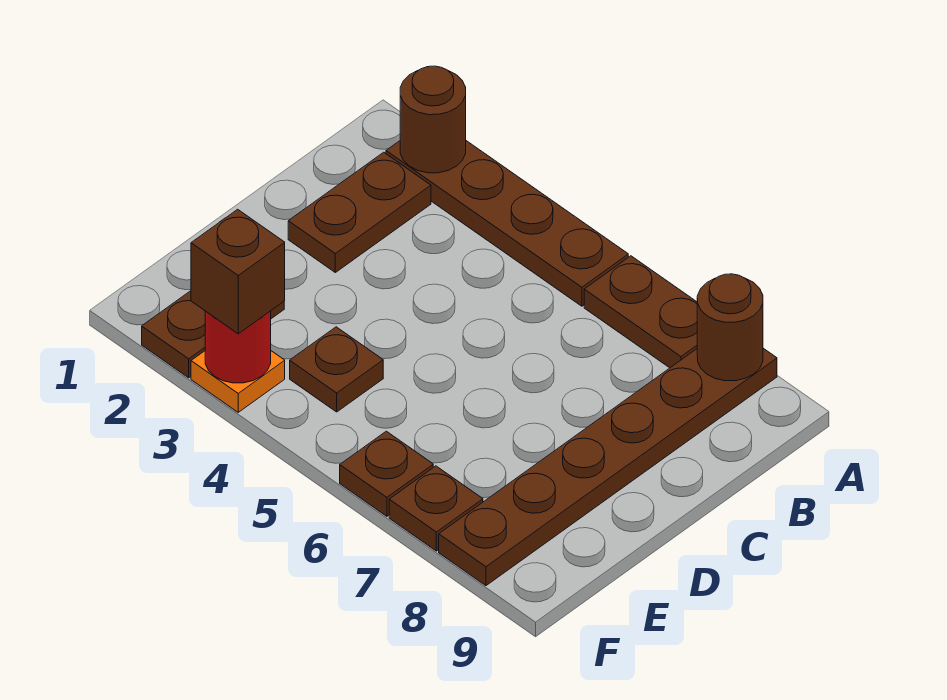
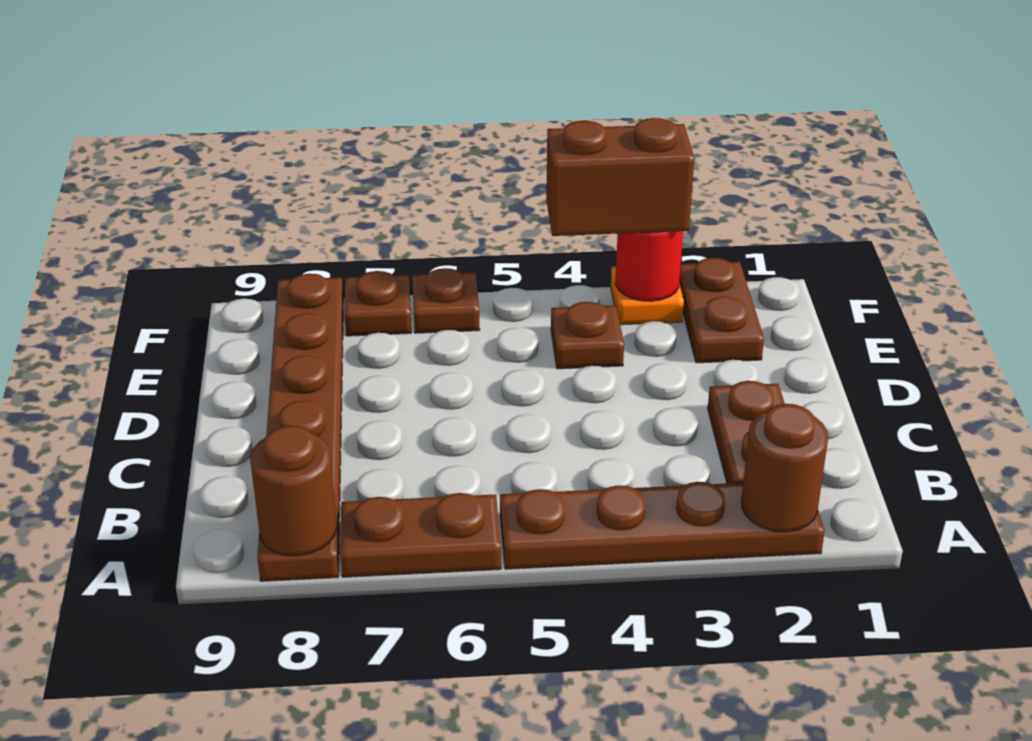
brown 1x1 brick [191,209,285,334] -> brown 1x2 brick [546,118,694,236]

